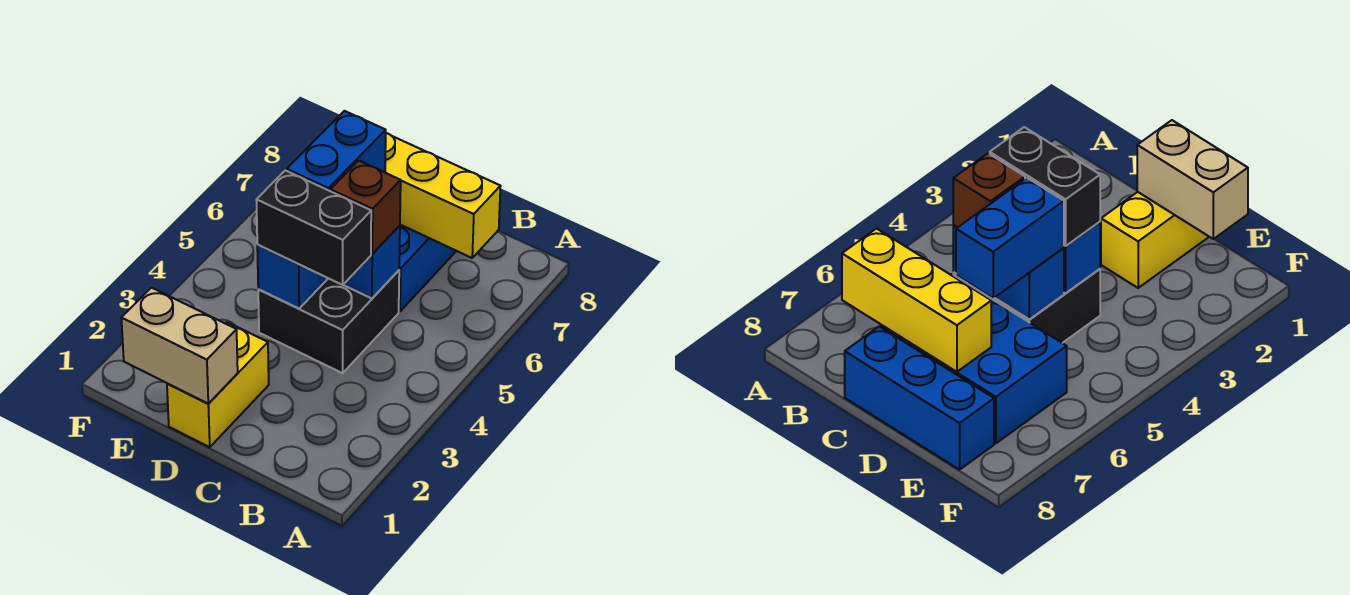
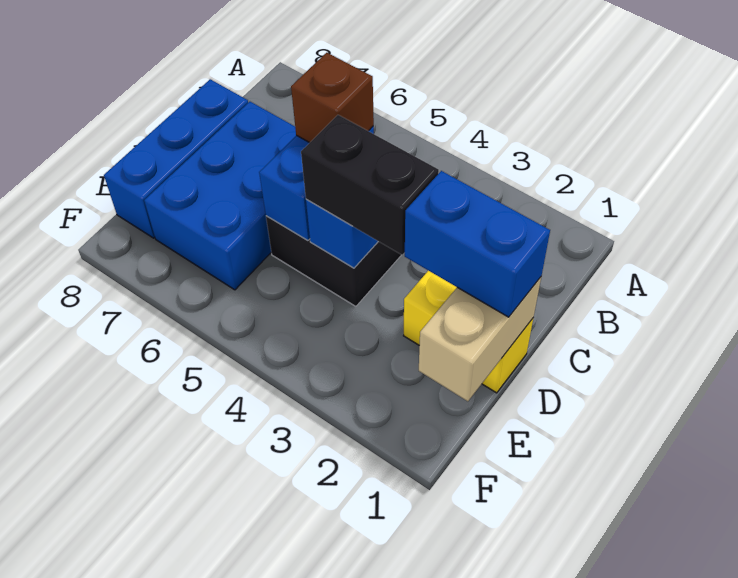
yellow 1x3 brick [385,133,500,258] -> none
black 1x2 brick [256,170,371,285] -> black 1x2 brick turned to [301,115,439,255]
blue 1x2 brick [287,111,386,191] -> blue 1x2 brick moved to [405,171,550,317]

